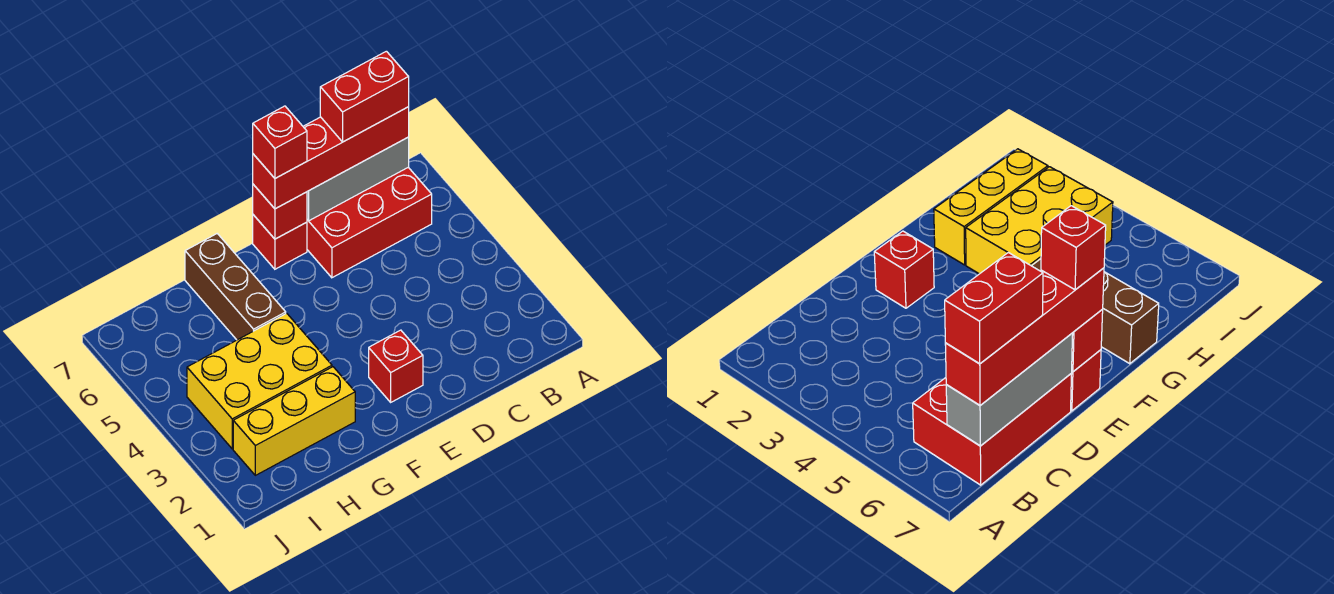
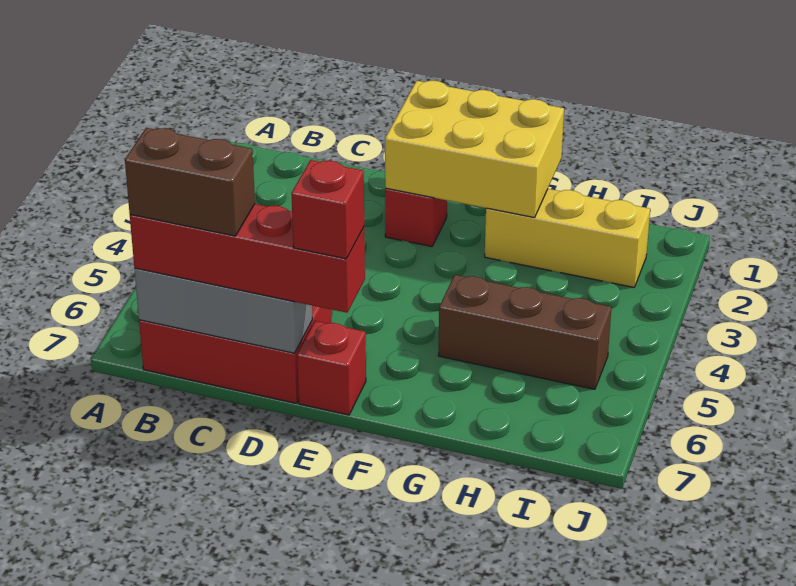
red 1x2 brick [320,51,409,142] -> brown 1x2 brick [125,128,255,236]
red 1x1 brick [253,184,307,239] -> none
yellow 2x3 brick [187,313,332,449] -> yellow 2x3 brick moved to [385,81,564,218]
brown 1x3 brick [185,234,286,340] -> brown 1x3 brick turned to [438,275,611,389]

